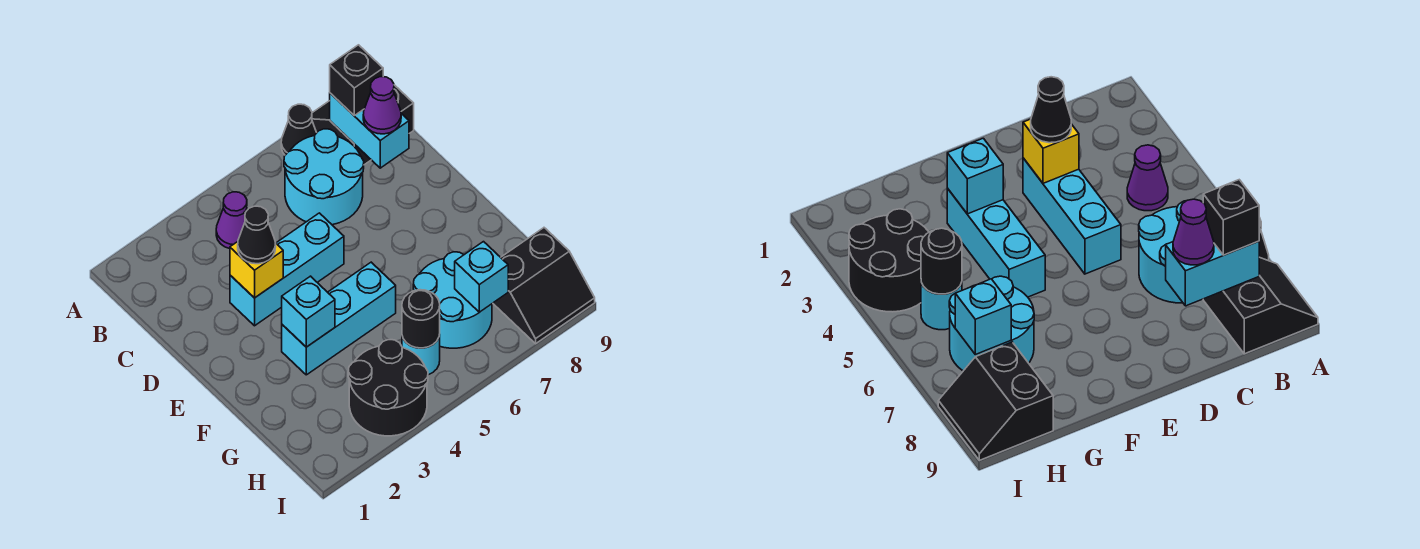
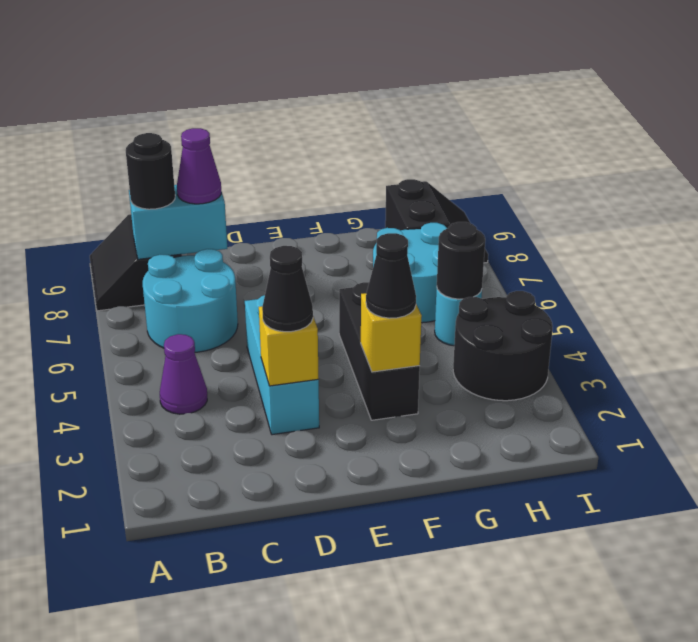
black 1x1 cone [281,104,317,155] -> black 1x1 cone moved to [366,233,416,318]
black 1x1 brick [330,45,383,115] -> black 1x1 round brick [126,133,175,209]
cyan 1x3 brick [282,262,396,375] -> black 1x3 brick [339,282,420,420]
cyan 1x1 brick [282,276,335,347] -> yellow 1x1 brick [361,293,422,372]
cyan 1x1 brick [455,242,508,312] -> none

